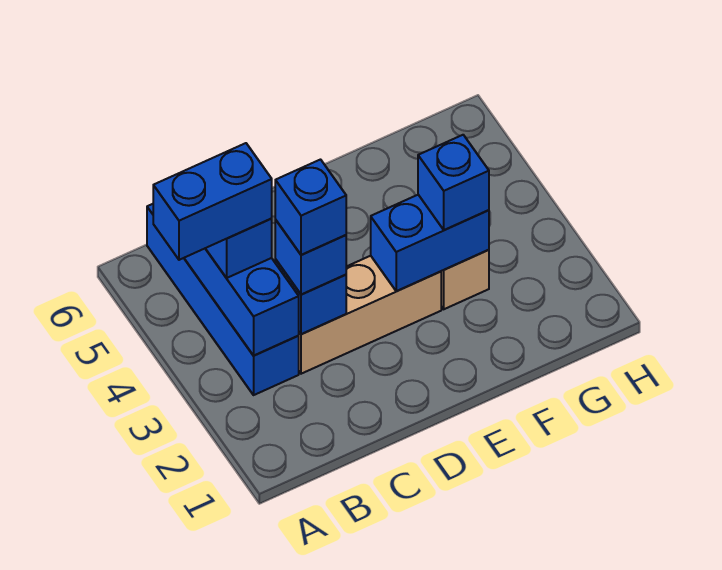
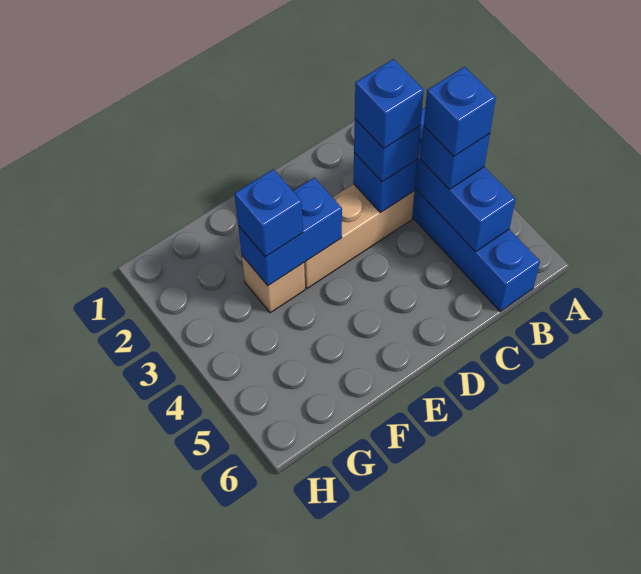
blue 1x2 brick [153,143,272,260] -> blue 1x1 brick [424,67,496,156]

